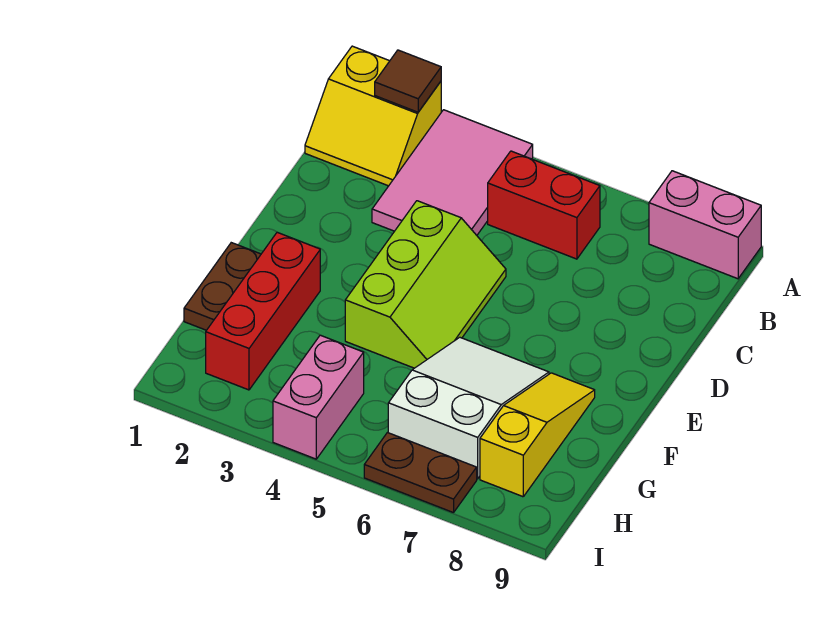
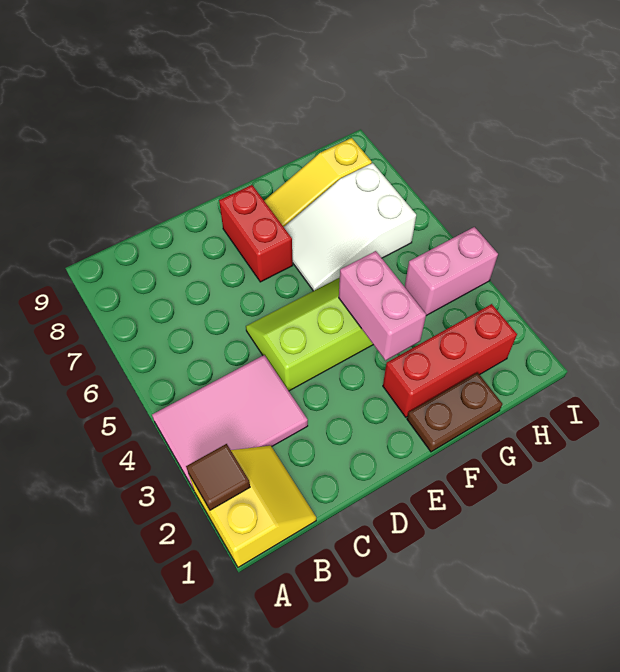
pink 1x2 brick [649,171,761,279] -> pink 1x2 brick moved to [339,251,426,360]
red 1x2 brick [488,151,600,259] -> red 1x2 brick moved to [219,185,293,282]
brown 1x2 plate [364,433,477,513] -> none

